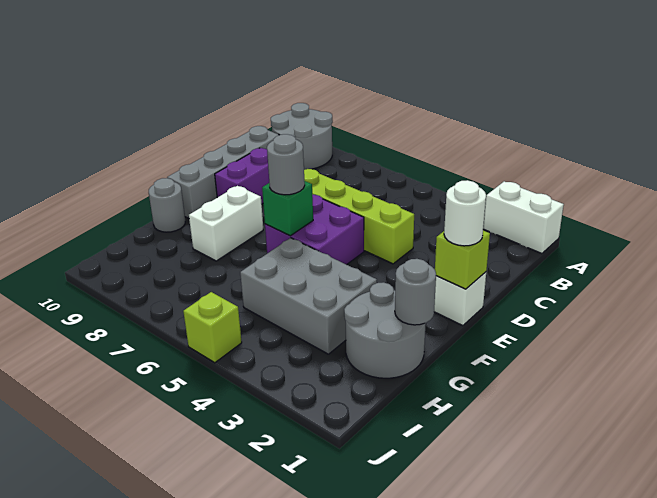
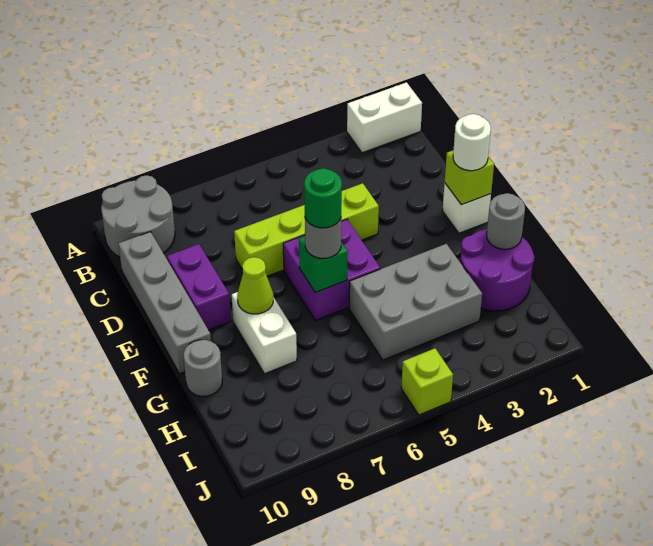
none -> green 1x1 round brick [304,168,342,228]
none -> lime 1x1 cone [237,257,273,314]
grey 2x2 round brick [344,282,426,378] -> purple 2x2 round brick [460,229,534,311]

